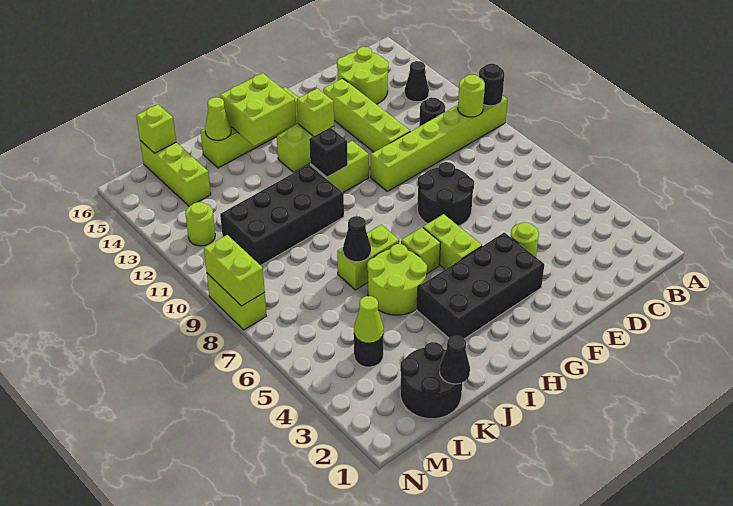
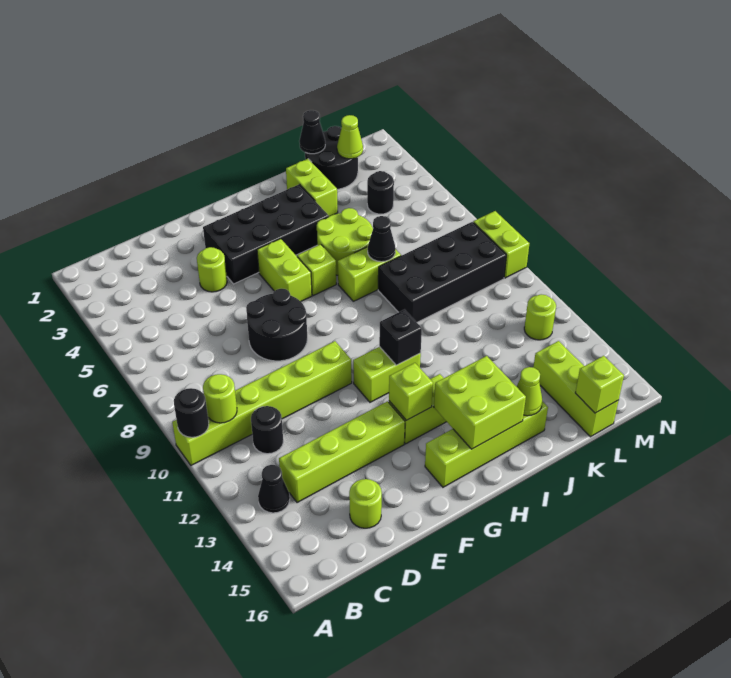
lime 2x2 round brick [337,47,389,104] -> lime 1x1 round brick [349,479,382,528]
lime 1x4 brick [323,78,410,152] -> lime 1x4 brick turned to [279,401,405,503]
black 2x4 brick [220,164,344,265] -> black 2x4 brick moved to [378,222,506,322]
lime 1x1 cone [354,296,384,343] -> lime 1x1 cone moved to [337,115,363,159]
lime 1x2 brick [204,235,265,306] -> lime 1x2 brick moved to [286,159,338,216]

